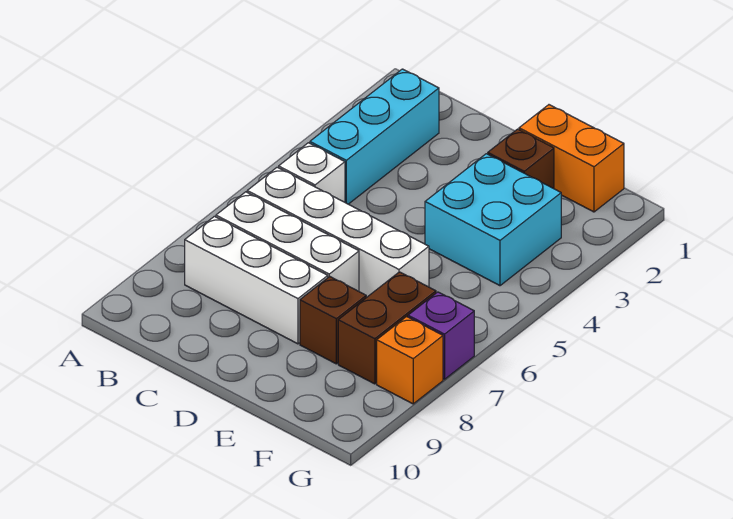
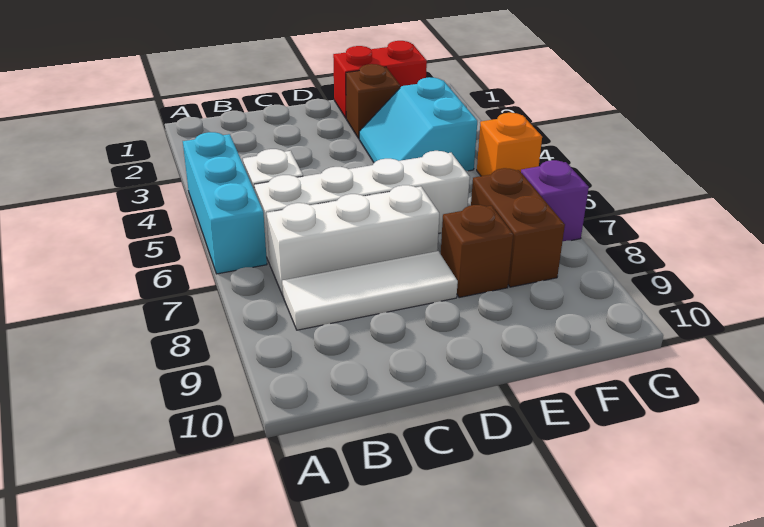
cyan 1x3 brick [310,69,439,204] -> cyan 1x3 brick moved to [183,132,267,274]
white 1x3 brick [185,216,328,344] -> white 1x3 tile [282,251,458,330]
orange 1x2 brick [519,105,624,212] -> red 1x2 brick [333,41,427,118]
cyan 2x2 brick [425,154,561,286] -> cyan 2x2 slope [359,77,477,171]
orange 1x1 brick [377,317,443,404] -> orange 1x1 brick moved to [477,113,542,176]

